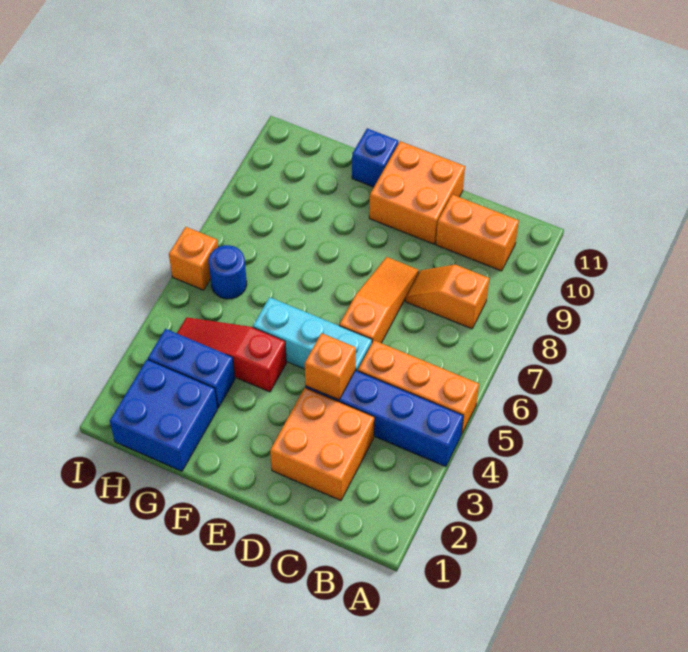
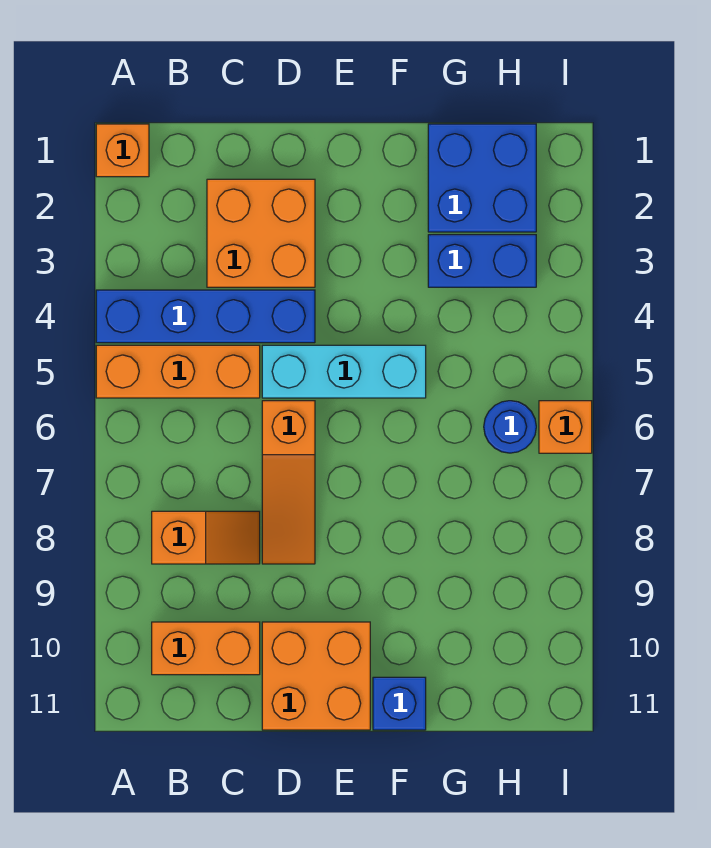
orange 1x1 brick [305,333,356,400] -> orange 1x1 brick moved to [96,124,149,177]
red 1x3 slope [177,317,286,392] -> none

